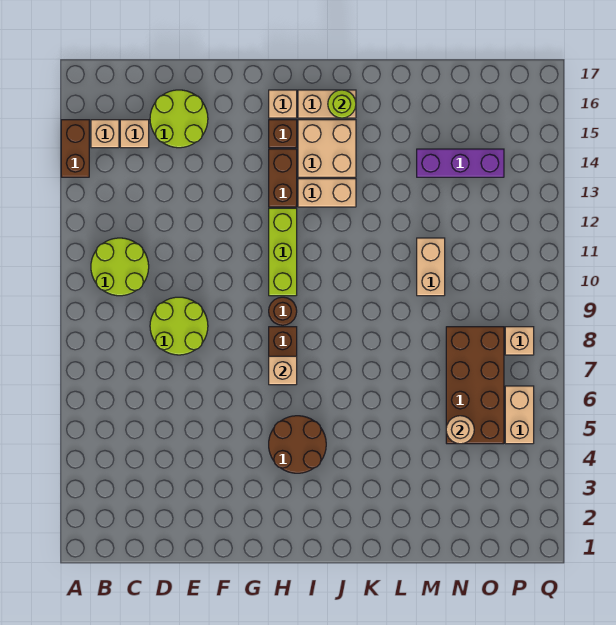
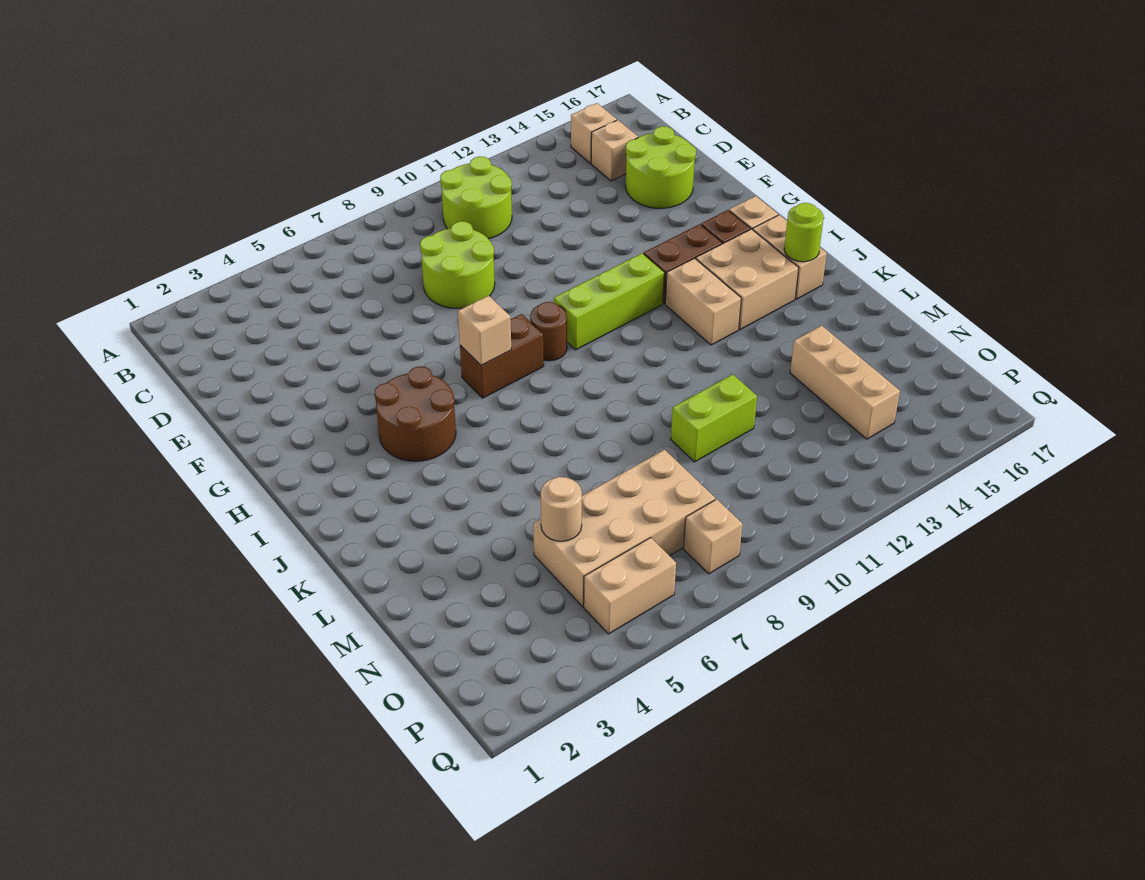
brown 1x2 brick [61,120,89,177] -> none
tan 1x2 brick [417,238,445,296] -> lime 1x2 brick [671,374,757,462]
purple 1x3 brick [417,149,504,177] -> tan 1x3 brick [790,326,900,439]
brown 2x4 brick [446,327,504,444] -> tan 2x4 brick [533,450,715,606]

